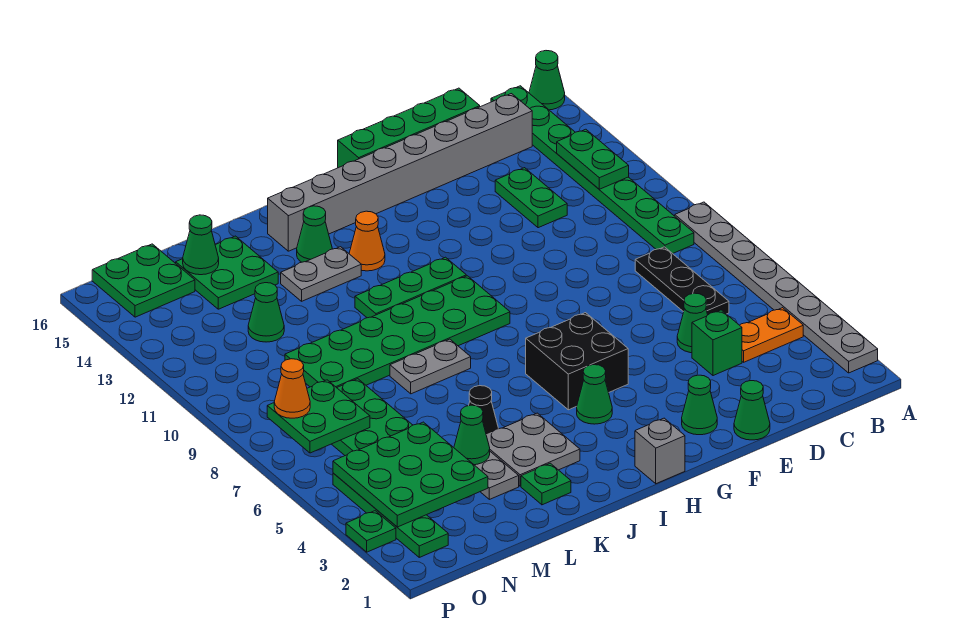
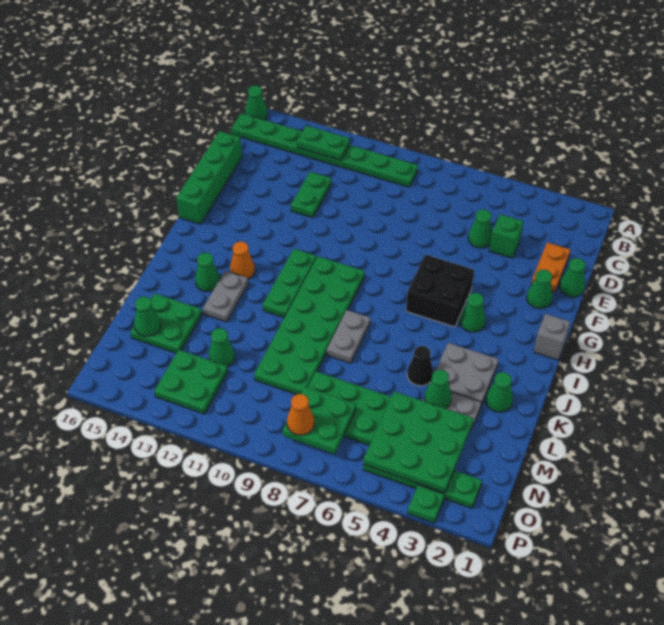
grey 1x8 plate [675,202,878,373] -> none
orange 1x2 plate [740,308,803,362] -> orange 1x2 plate moved to [531,242,570,292]
black 1x3 plate [635,247,729,315] -> none
grey 1x8 brick [267,94,532,251] -> none
green 1x2 plate [495,168,567,228] -> green 1x2 plate turned to [291,172,331,218]
green 1x1 plate [521,463,571,505] -> green 1x1 cone [486,372,513,412]
green 2x2 plate [92,244,195,317] -> green 2x2 plate moved to [154,350,228,414]

